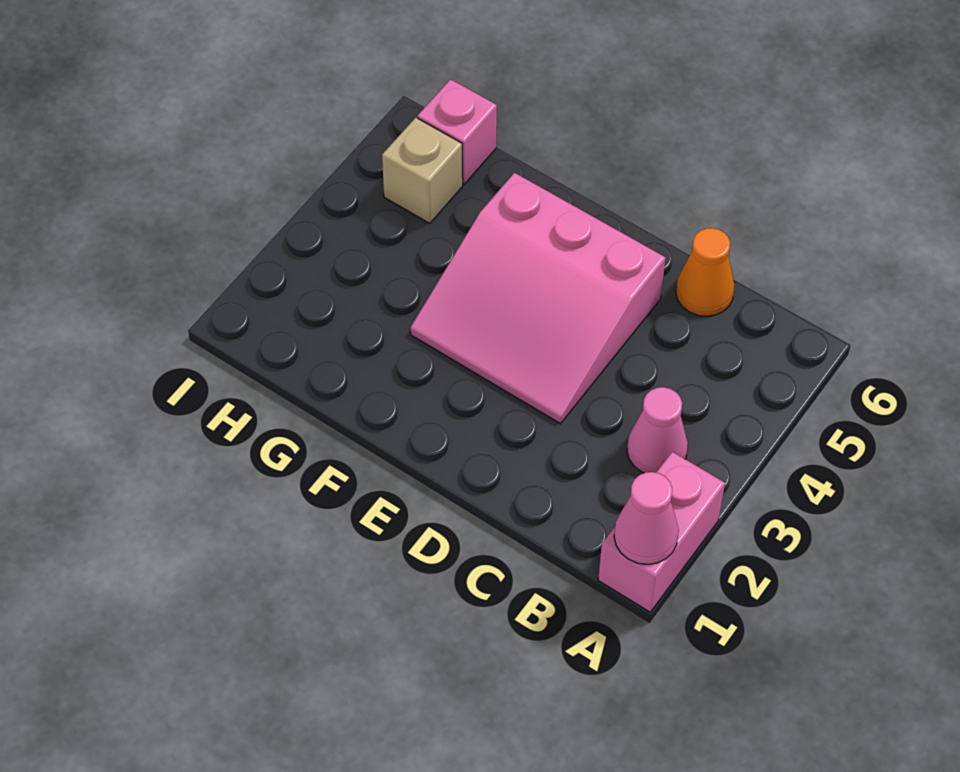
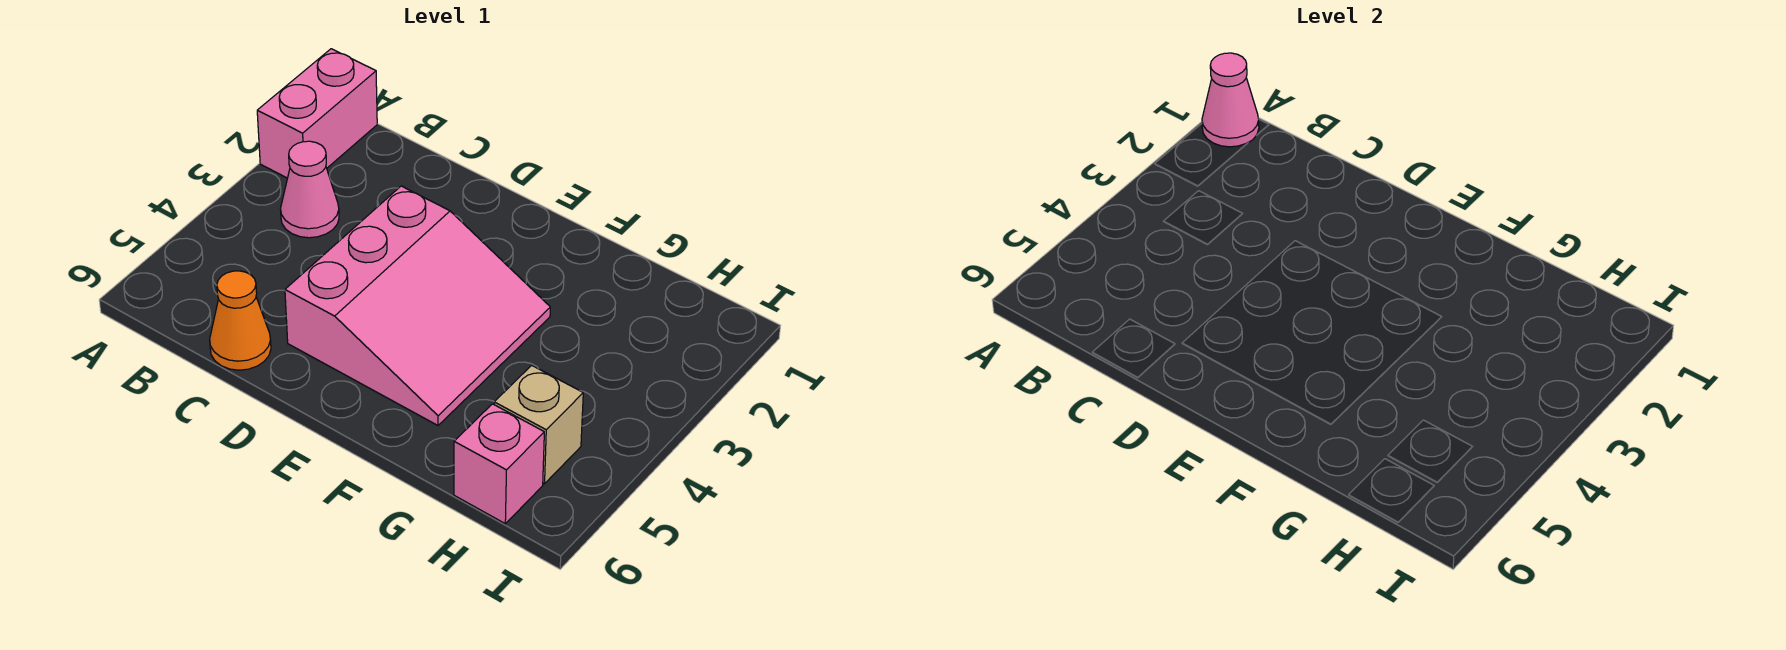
pink 3x3 slope [410,173,665,424] -> pink 3x3 slope turned to [285,186,550,425]

